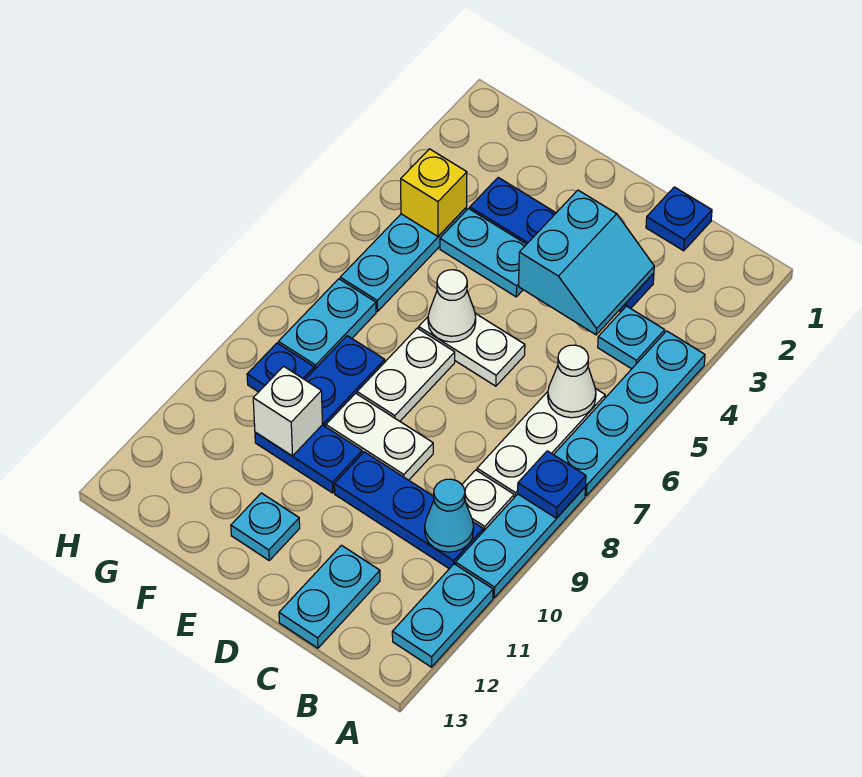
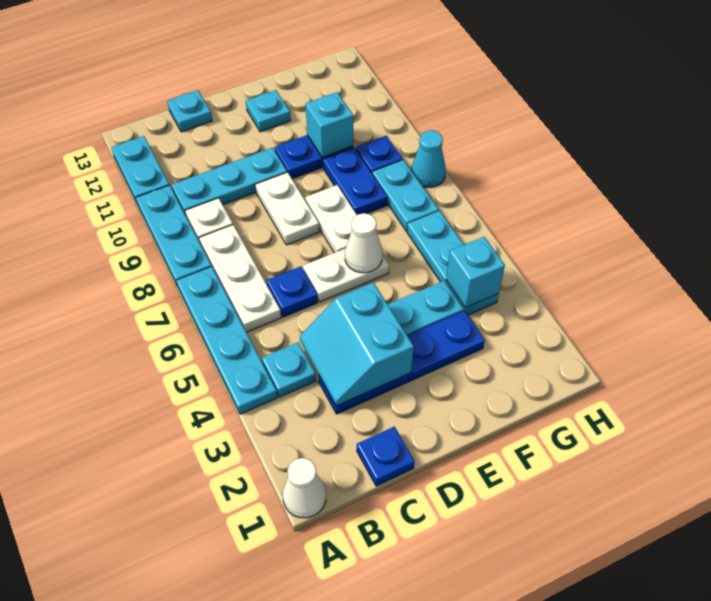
blue 1x1 plate [518,451,586,518] -> blue 1x1 plate moved to [266,266,318,317]
white 1x1 cone [548,345,596,418] -> white 1x1 cone moved to [283,458,326,518]
blue 1x3 plate [334,452,483,569] -> cyan 1x3 plate [172,148,287,215]
cyan 1x1 cone [425,479,474,552] -> cyan 1x1 cone moved to [411,130,446,187]
cyan 1x2 plate [279,545,380,648] -> cyan 1x1 plate [167,90,212,132]
white 1x2 plate [326,393,433,480] -> white 1x2 plate turned to [255,172,319,245]
white 1x1 brick [253,366,322,456] -> cyan 1x1 brick [305,92,353,158]
yellow 1x1 brick [401,149,467,236] -> cyan 1x1 brick [446,237,505,308]

